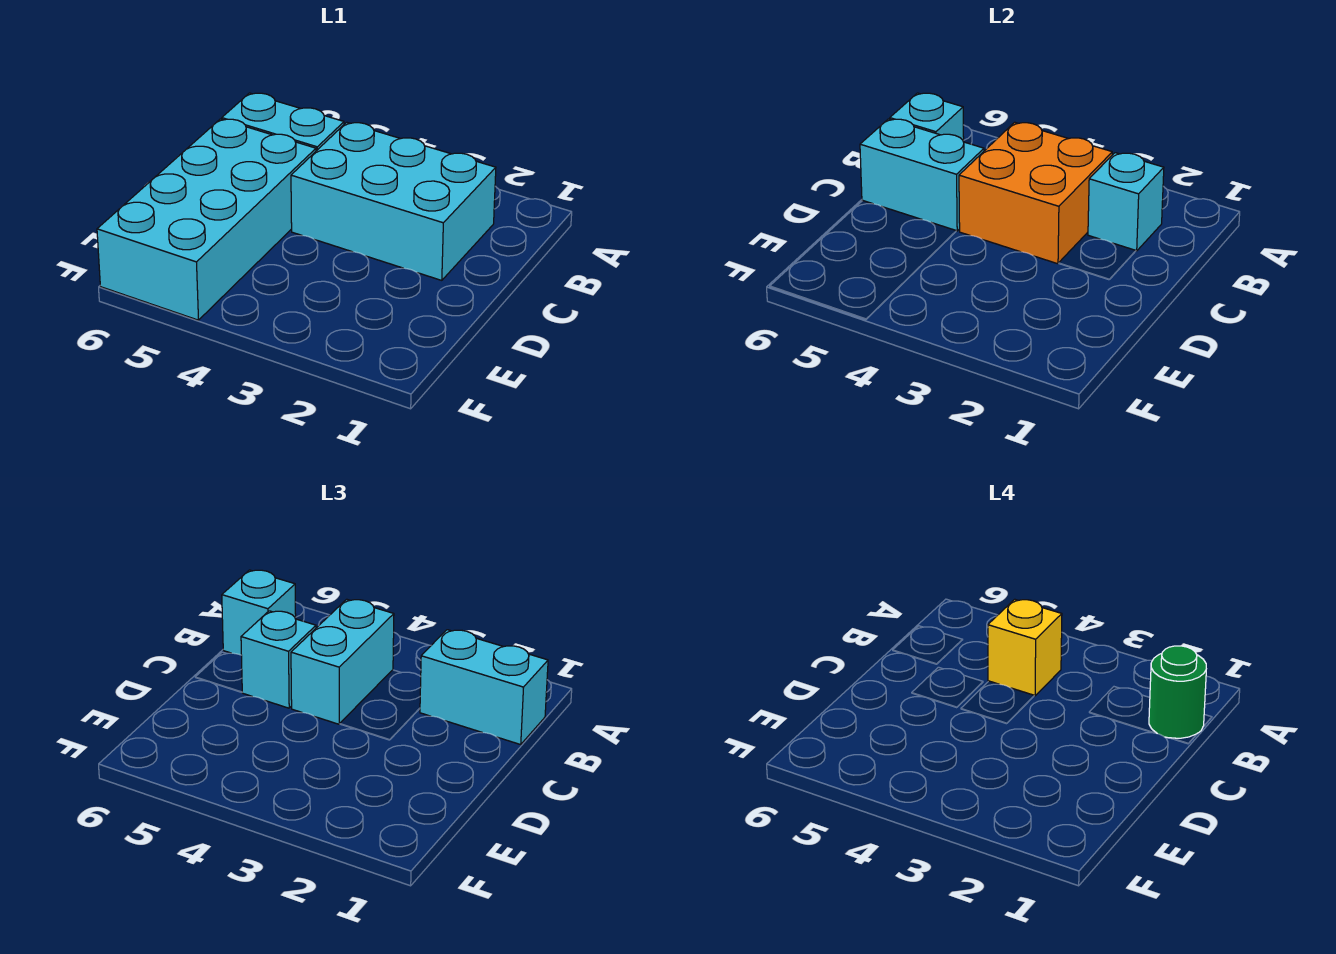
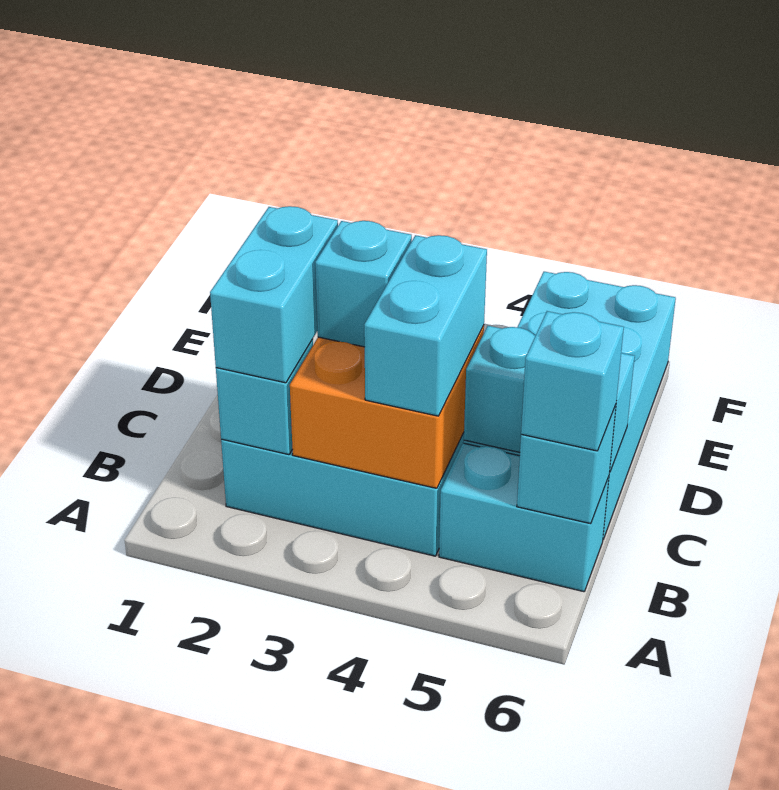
cyan 1x2 brick [420,630,548,744] -> cyan 1x2 brick turned to [210,206,338,383]
green 1x1 round brick [1149,646,1206,738] -> none
yellow 1x1 brick [988,599,1062,696] -> none
cyan 1x1 brick [241,611,316,708] -> cyan 1x1 brick moved to [315,221,412,347]

